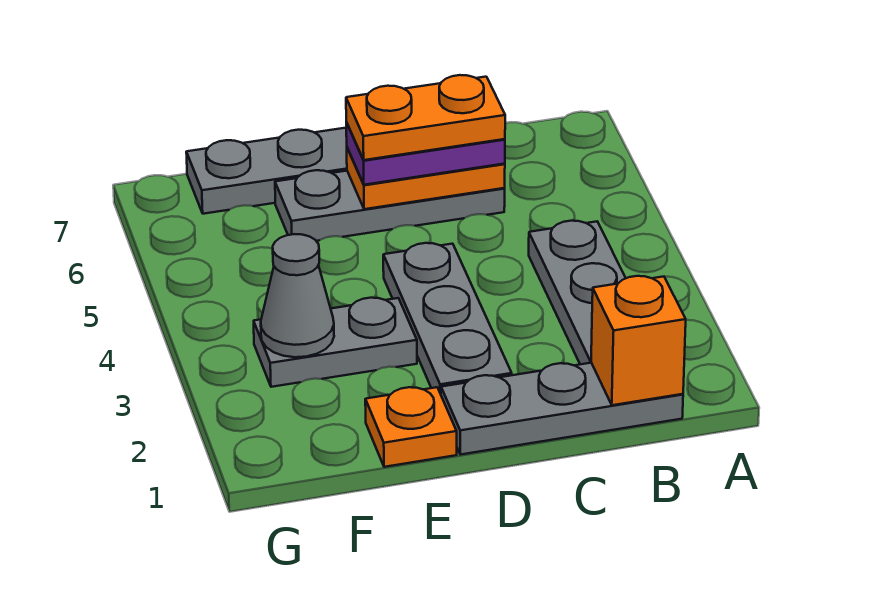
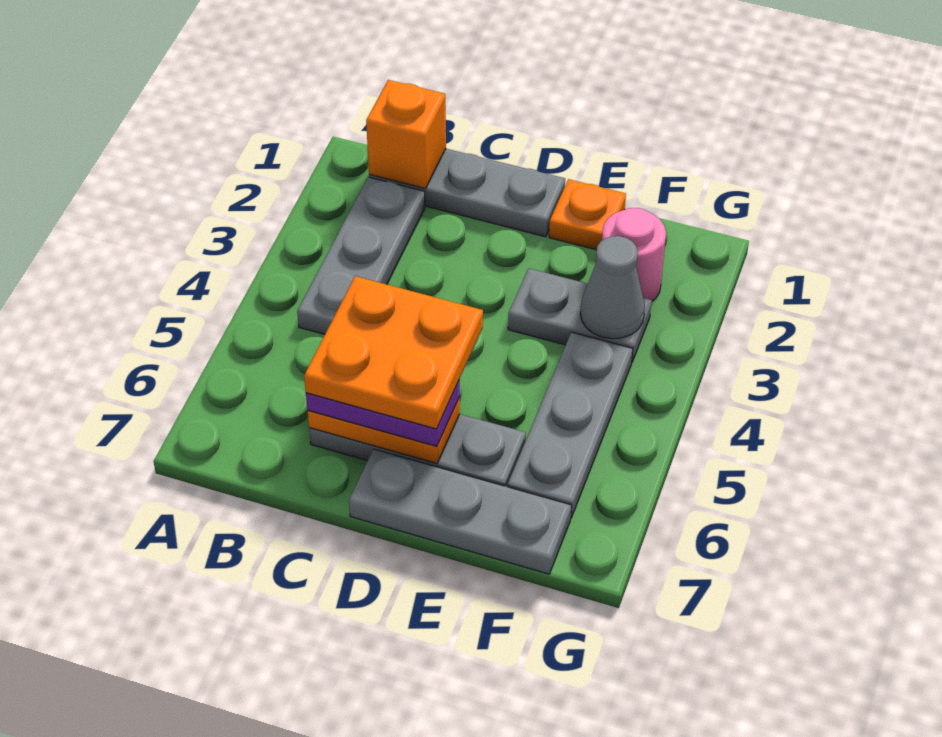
orange 1x2 plate [346,75,505,160] -> orange 2x2 plate [304,276,483,429]
grey 1x3 plate [383,243,512,394] -> grey 1x3 plate moved to [508,332,633,518]
none -> pink 1x1 round brick [602,208,666,301]

